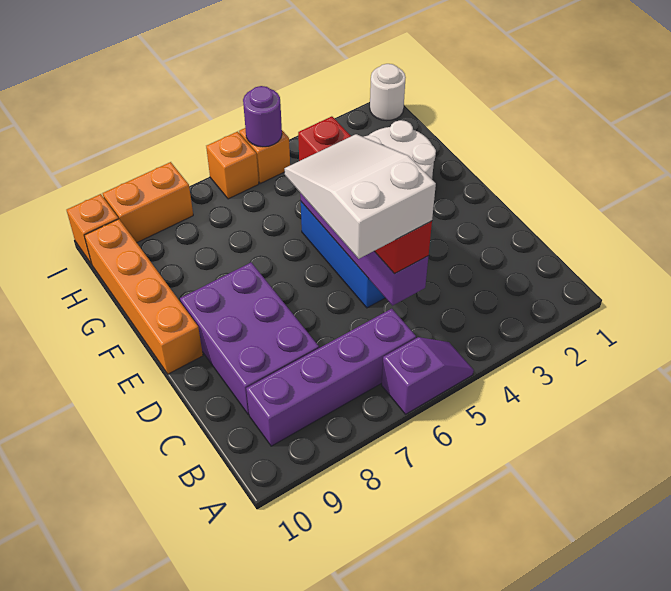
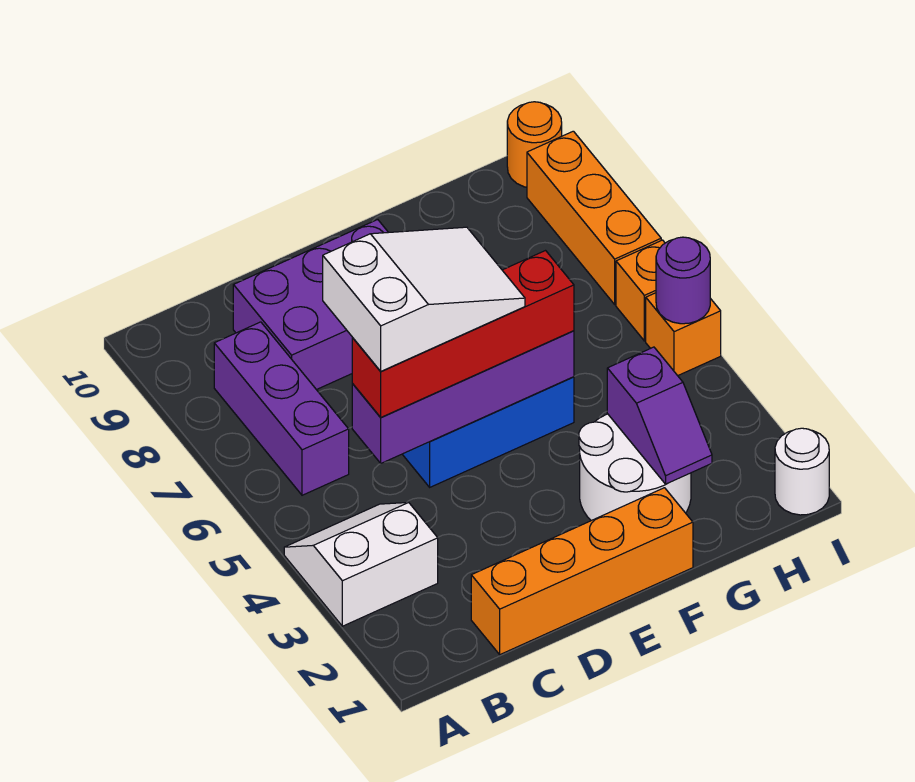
none -> white 2x2 slope [284,502,438,626]
purple 1x2 slope [382,337,474,414] -> purple 1x2 slope moved to [607,347,712,484]
purple 1x4 brick [246,309,416,446] -> purple 1x3 brick [214,322,349,495]
orange 1x4 brick [84,219,203,374] -> orange 1x4 brick moved to [471,488,693,655]
orange 1x2 brick [103,162,193,243] -> orange 1x3 brick [527,131,661,304]
orange 1x1 brick [67,194,118,264] -> orange 1x1 round brick [507,102,562,187]

